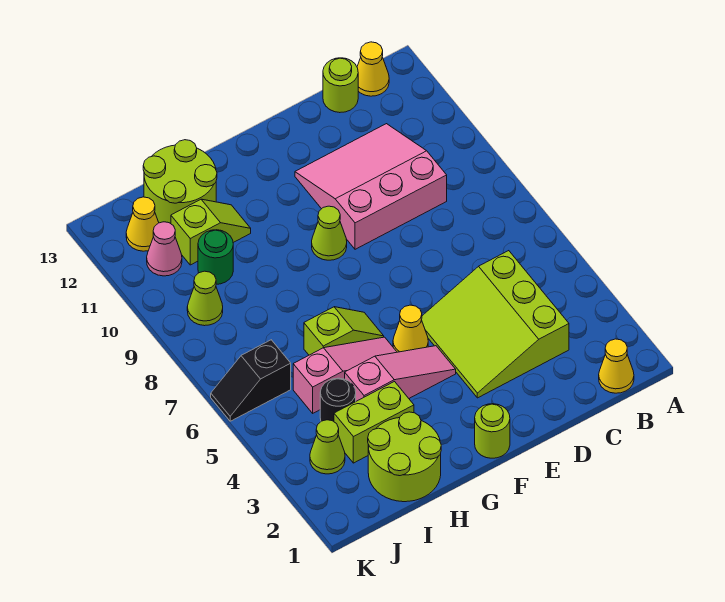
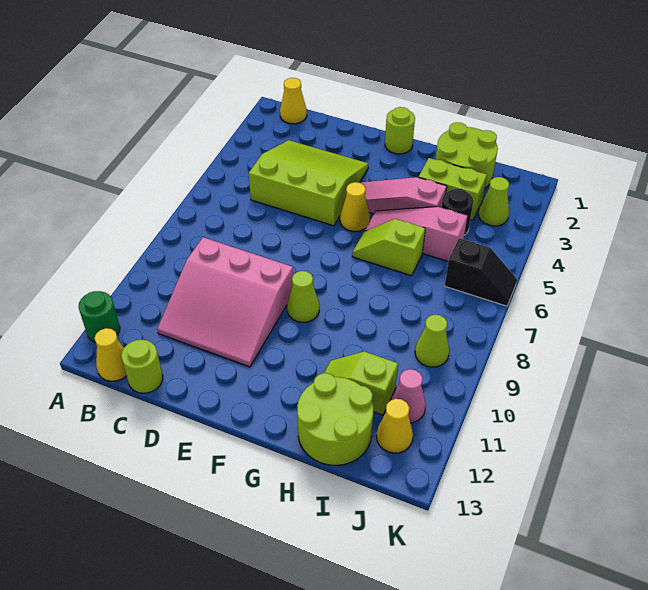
lime 3x3 slope [422,251,569,398] -> lime 3x3 slope turned to [249,140,368,226]
green 1x1 round brick [198,230,233,284] -> green 1x1 round brick moved to [78,291,120,342]

